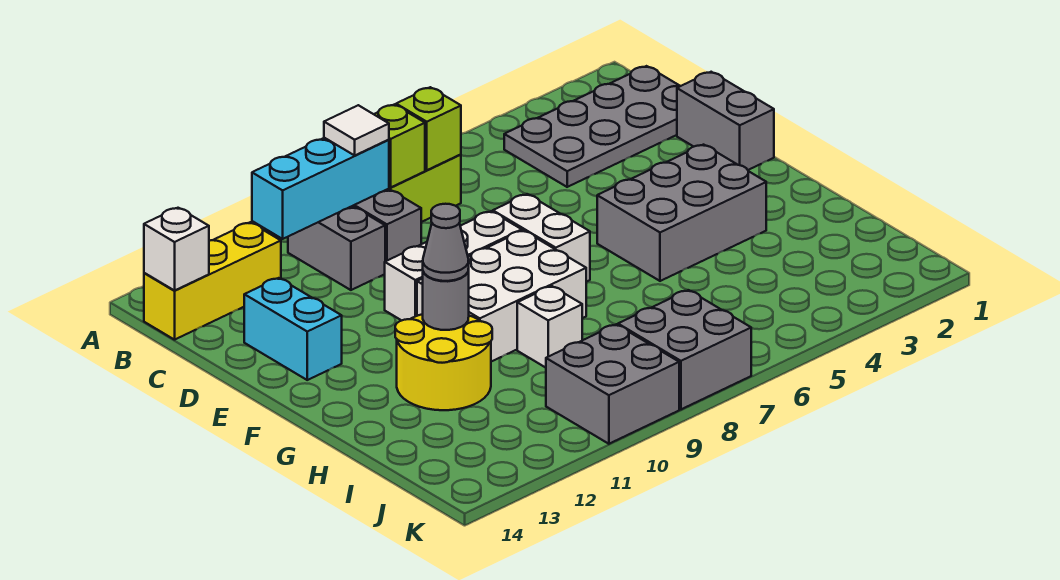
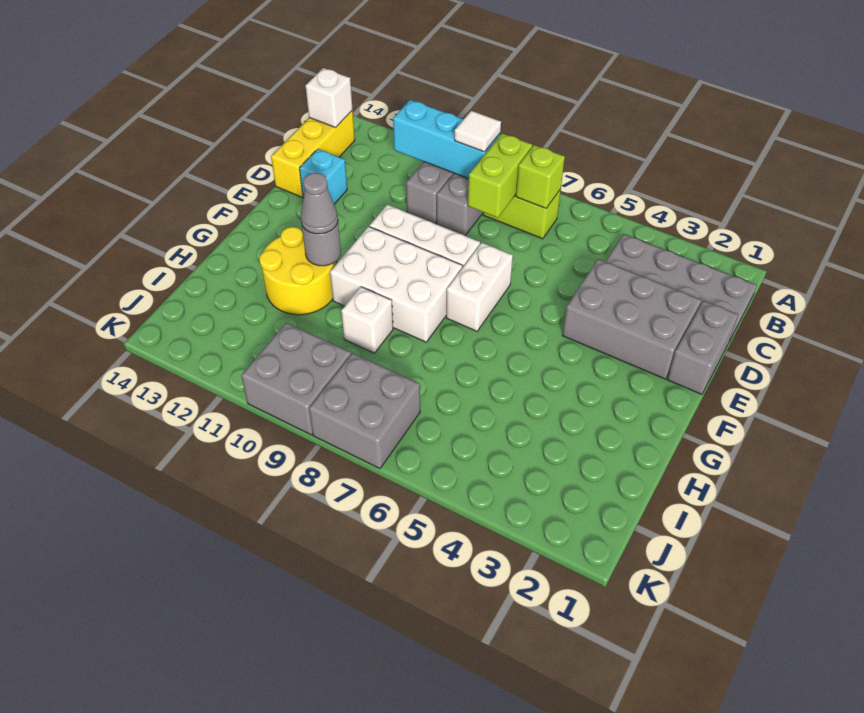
lime 1x1 brick [374,104,425,187] -> lime 1x2 brick [468,133,532,218]
yellow 1x3 brick [144,222,281,340] -> yellow 1x3 brick turned to [271,111,355,197]
cyan 1x2 brick [244,278,342,380] -> cyan 1x1 brick [300,149,347,204]
grey 2x3 brick [597,145,766,281] -> grey 2x3 brick moved to [562,259,701,379]

